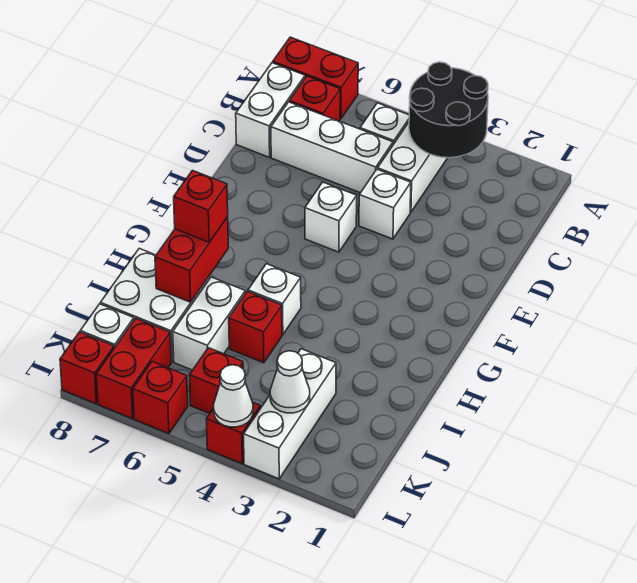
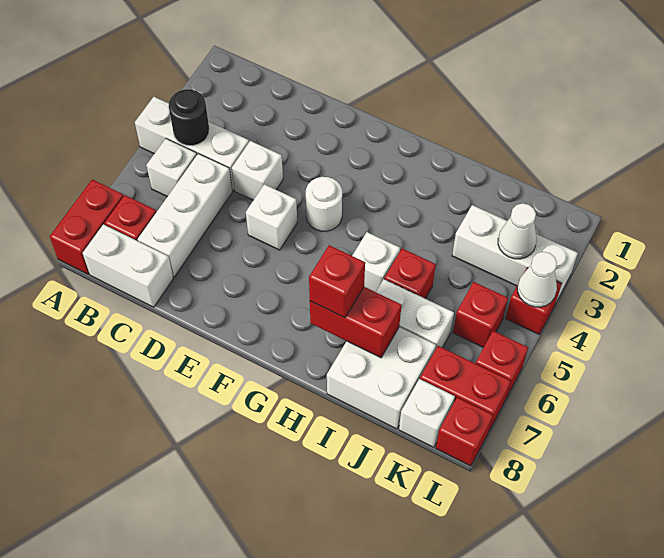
black 2x2 round brick [409,62,488,158] -> black 1x1 round brick [169,89,209,146]
none -> white 1x1 round brick [306,177,342,231]

